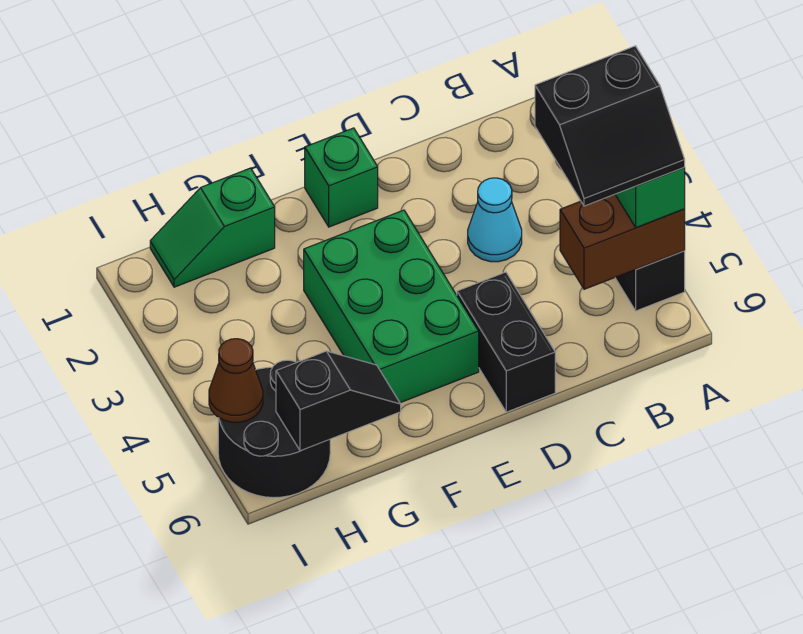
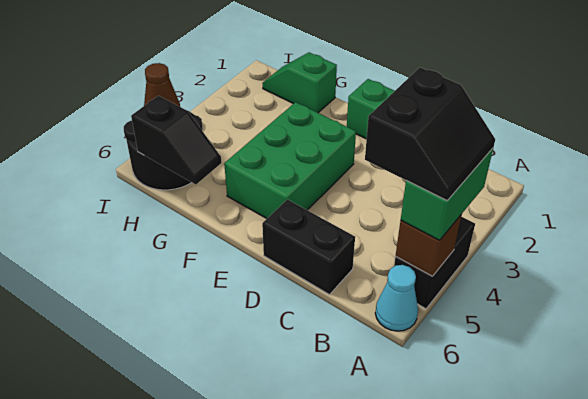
black 2x2 slope [535,46,685,206] -> black 2x2 slope turned to [365,68,495,201]
brown 1x2 brick [560,194,685,289] -> brown 1x1 brick [396,214,462,276]
cyan 1x1 cone [468,178,522,262] -> cyan 1x1 cone moved to [375,265,418,331]
black 1x2 brick [457,272,555,412] -> black 1x2 brick turned to [262,199,355,295]

